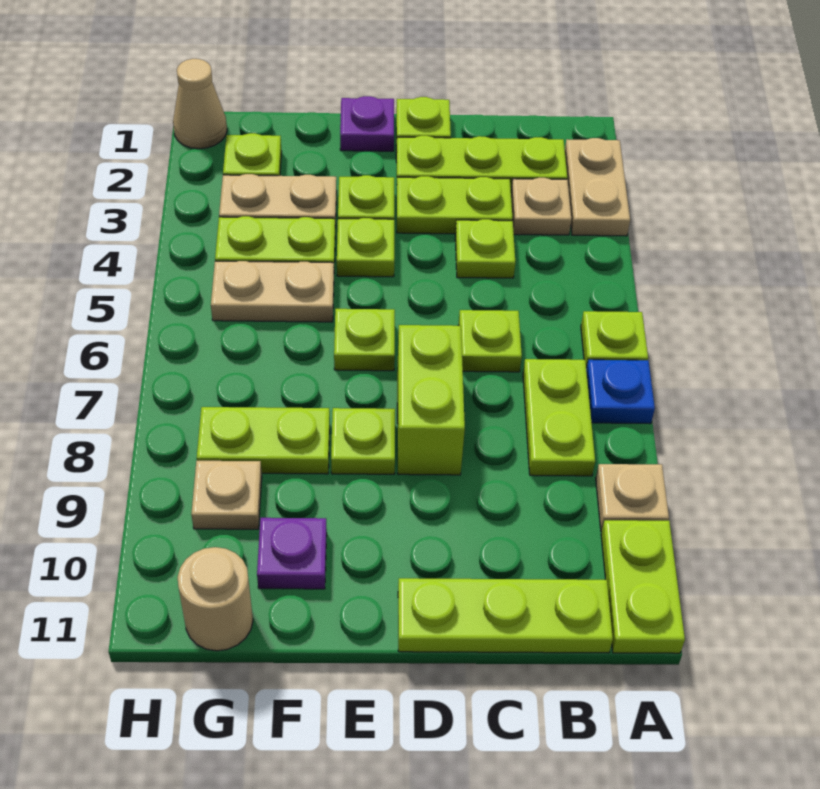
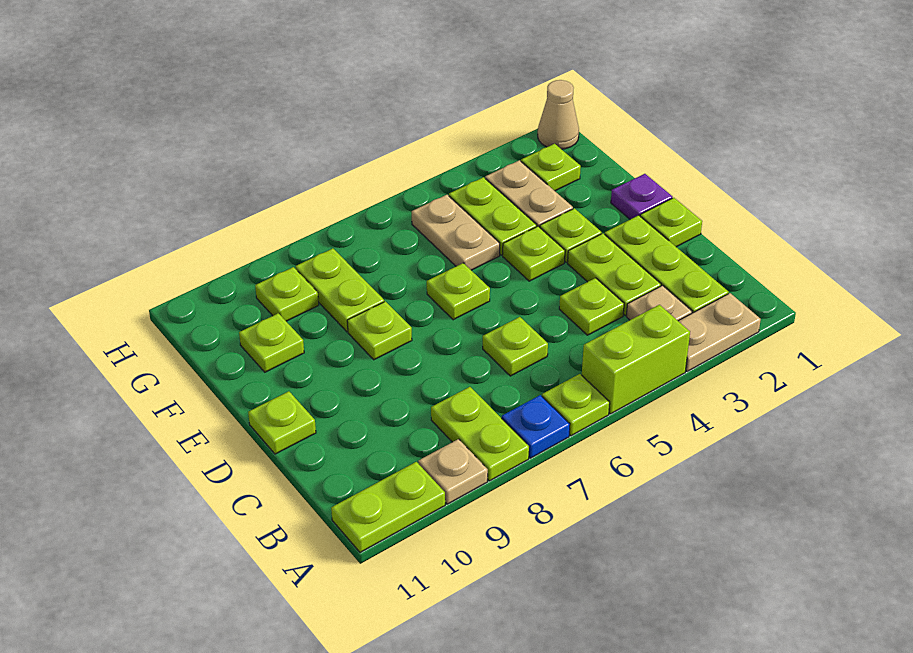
lime 1x2 plate [523,359,595,476] -> lime 1x2 plate turned to [431,387,529,481]
lime 1x3 plate [398,578,613,653] -> lime 1x1 plate [248,391,316,454]
lime 1x2 brick [397,325,465,475] -> lime 1x2 brick moved to [582,305,690,414]
purple 1x1 plate [257,518,327,589] -> lime 1x1 plate [239,313,304,372]
tan 1x1 plate [191,461,262,529] -> lime 1x1 plate [255,267,319,321]
tan 1x1 round brick [178,547,253,651] -> none

